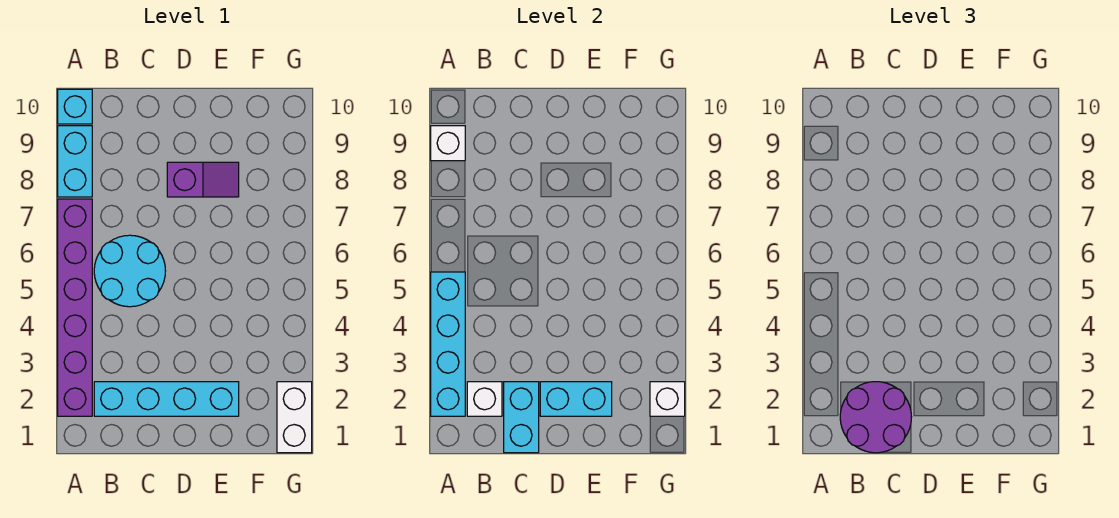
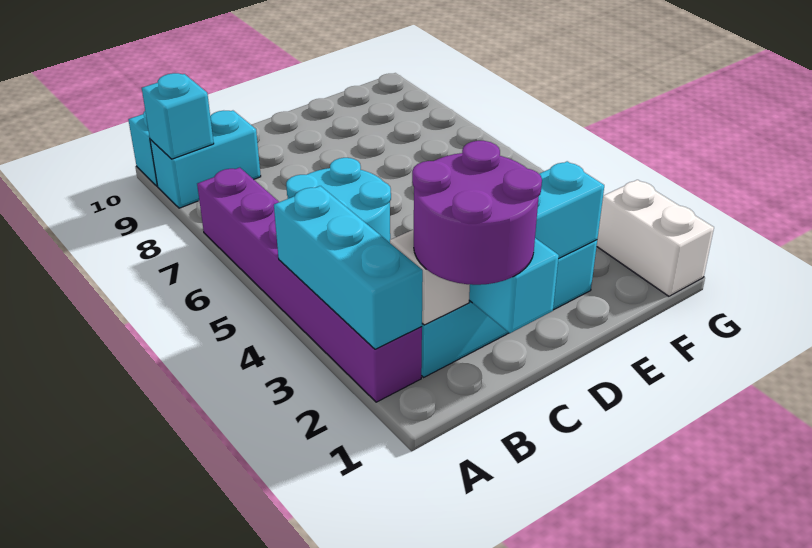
cyan 1x4 brick [431,272,465,416] -> cyan 1x3 brick [274,186,423,349]
cyan 1x2 brick [58,126,92,197] -> cyan 1x2 brick turned to [150,111,261,208]
white 1x1 brick [431,126,465,161] -> cyan 1x1 brick [142,73,214,159]
purple 1x2 slope [167,162,239,197] -> none
white 1x1 brick [650,382,685,416] -> none

